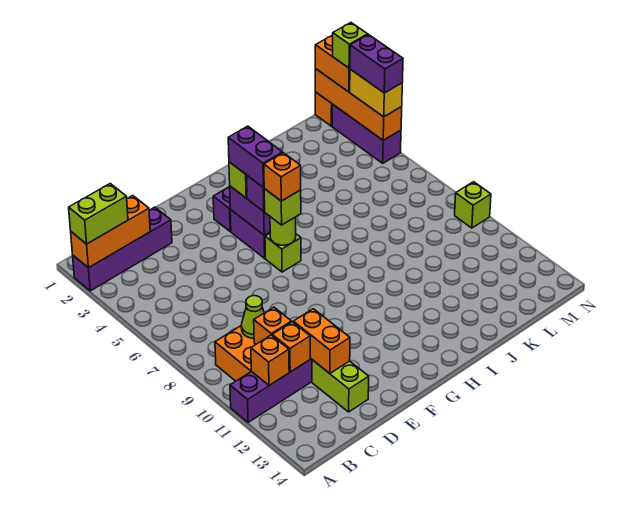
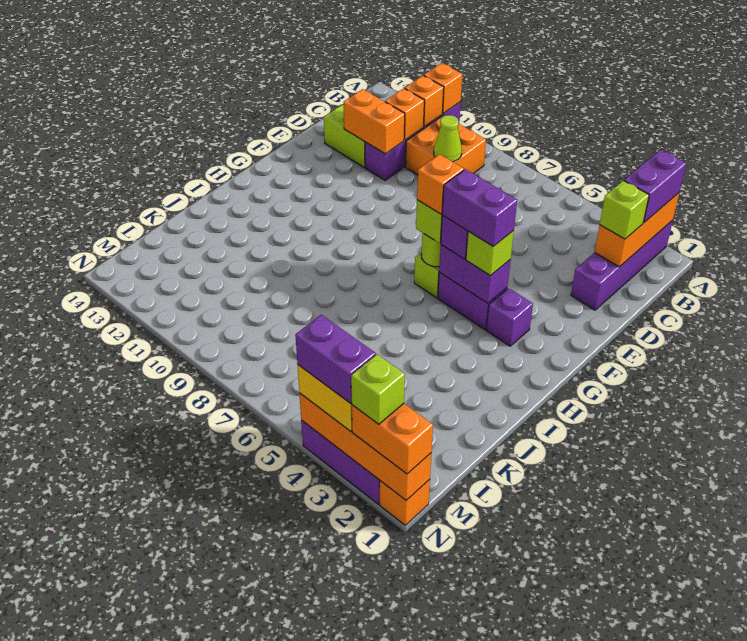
lime 1x2 brick [69,184,128,244] -> purple 1x2 brick [624,150,686,223]
orange 1x1 brick [254,307,291,344] -> orange 1x1 brick moved to [424,63,462,113]
lime 1x1 brick [455,182,491,228] -> lime 1x1 brick moved to [600,181,649,239]

